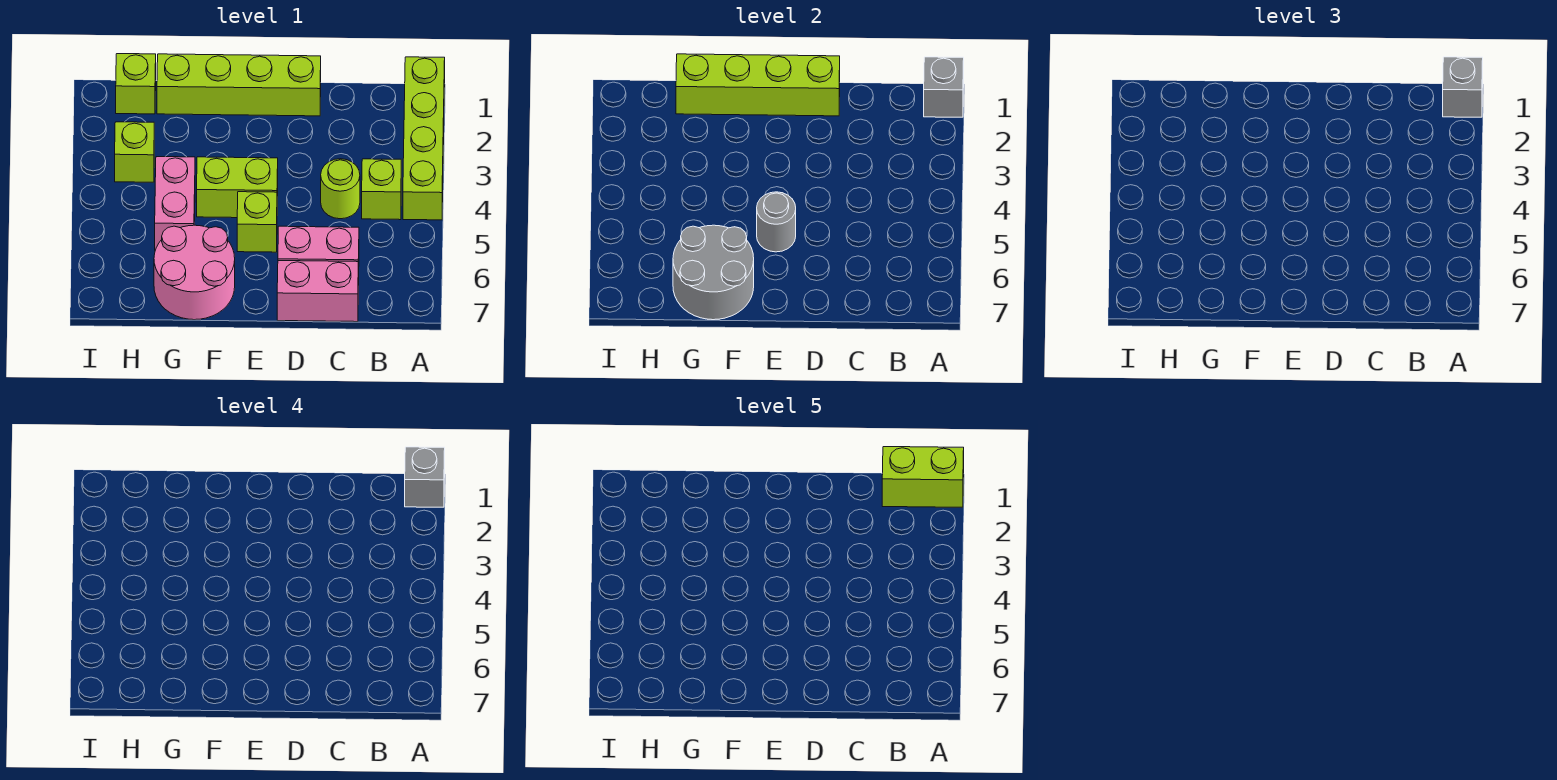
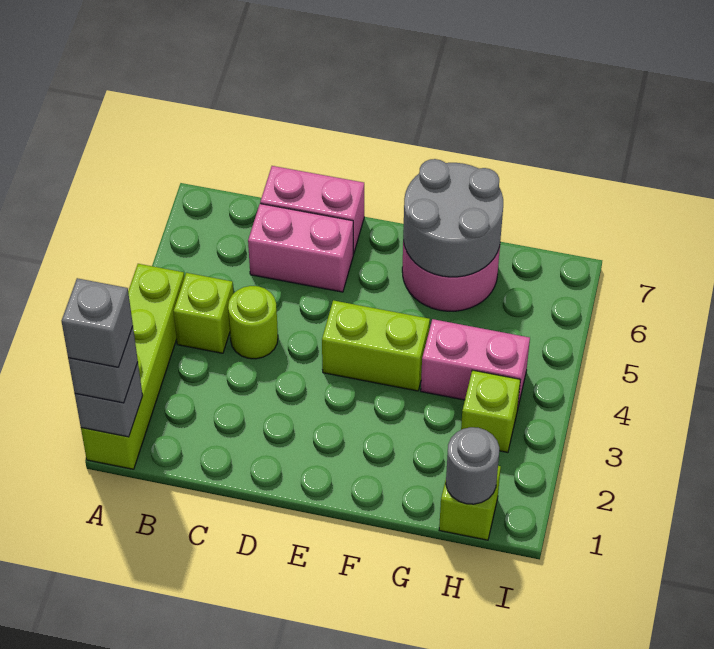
lime 1x2 brick [882,447,964,507] -> none
lime 1x4 brick [157,54,321,116] -> none
lime 1x4 brick [676,54,840,116] -> none
lime 1x1 brick [237,192,277,252] -> none
grey 1x1 round brick [757,192,796,252] -> grey 1x1 round brick moved to [446,427,499,504]
pink 1x2 brick [155,157,195,250] -> pink 1x2 brick turned to [421,319,530,410]

